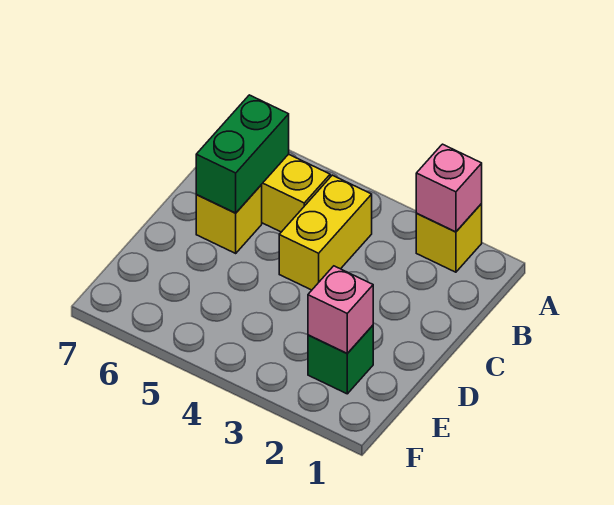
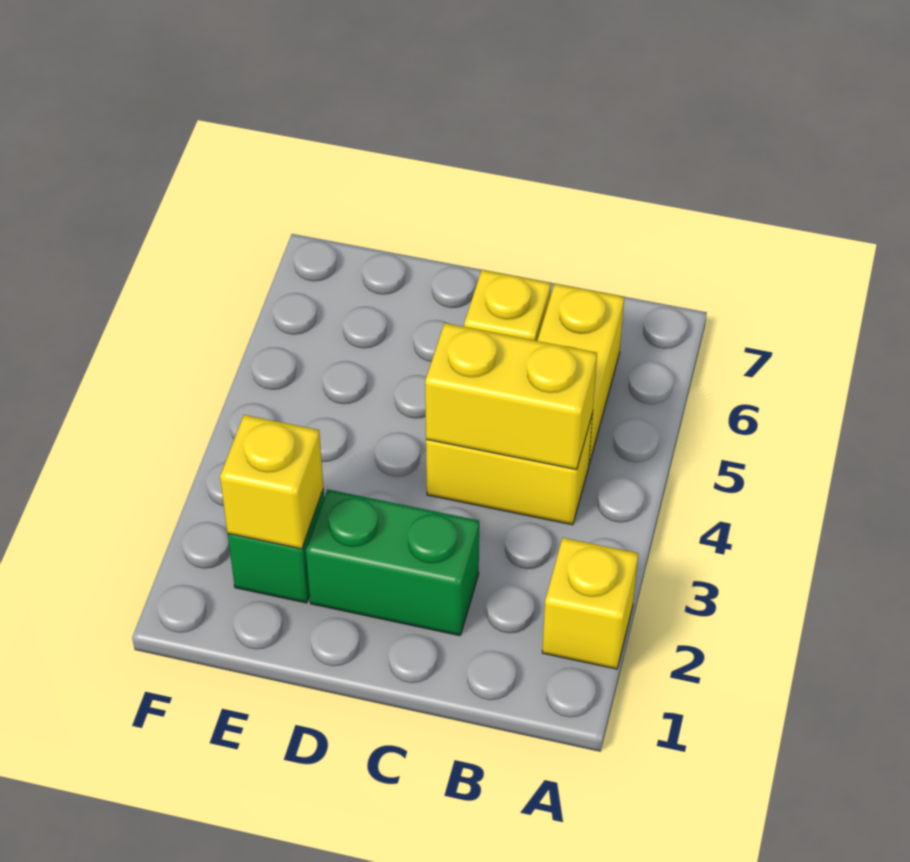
pink 1x1 brick [416,144,482,232] -> none
none -> yellow 1x2 brick [425,323,597,470]
green 1x2 brick [196,95,289,213] -> green 1x2 brick moved to [306,489,479,636]
pink 1x1 brick [308,266,373,353] -> yellow 1x1 brick [220,415,323,549]

